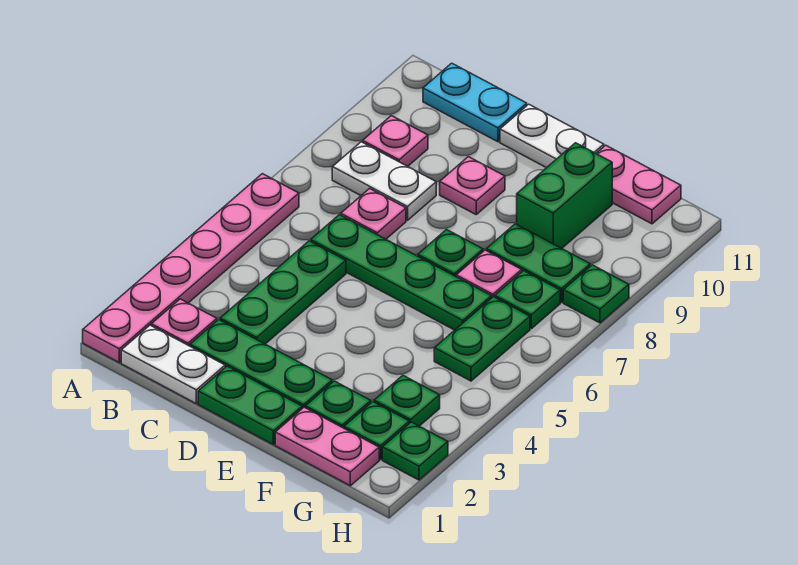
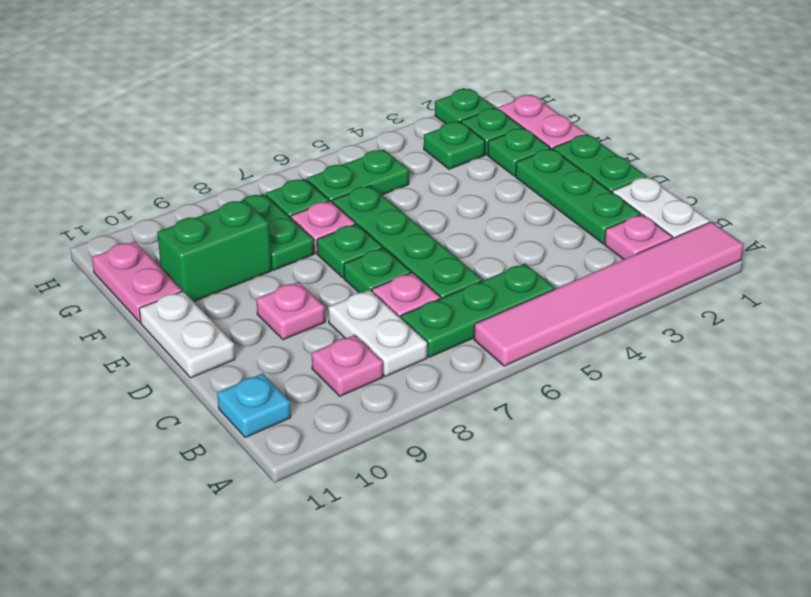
pink 1x6 plate [83,174,299,363] -> pink 1x6 tile [474,222,744,366]
cyan 1x2 plate [423,63,527,142] -> cyan 1x1 plate [217,373,291,438]
green 1x3 plate [220,241,346,344] -> green 1x3 plate moved to [401,263,555,357]
green 1x1 plate [563,265,629,323] -> green 1x1 plate moved to [344,248,411,293]

